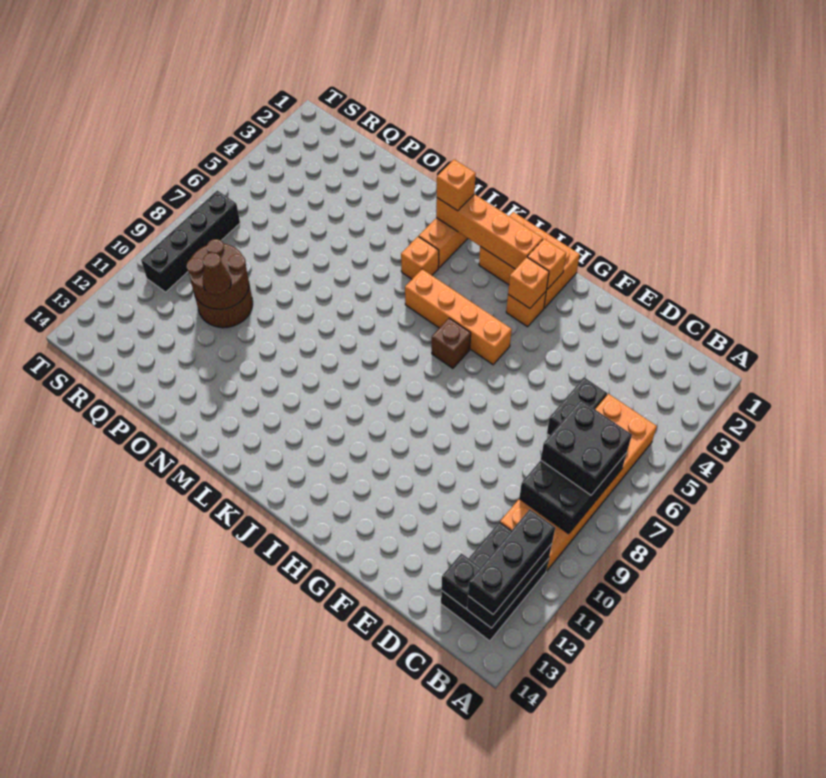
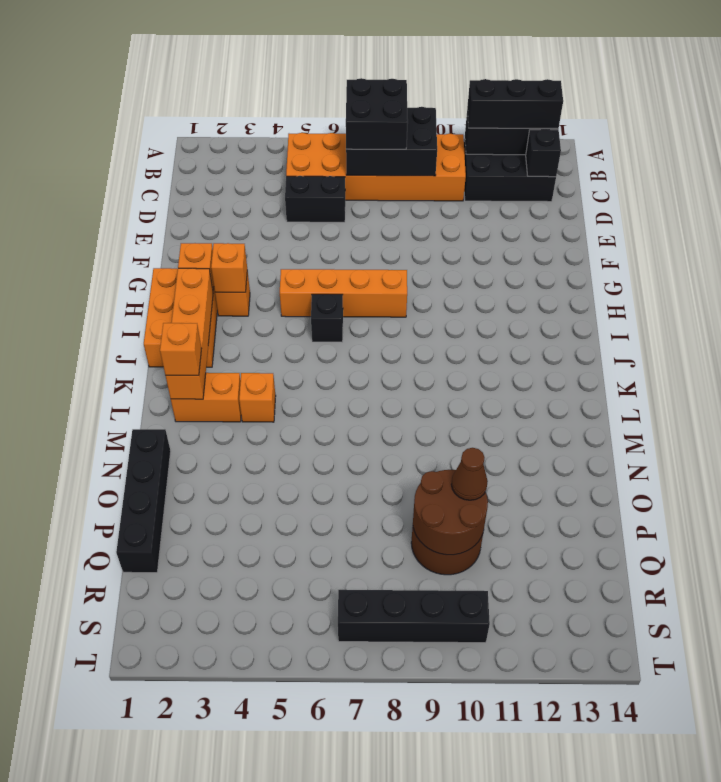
orange 1x4 brick [405,269,512,365] -> orange 1x4 brick turned to [280,269,407,317]
brown 1x1 brick [432,318,471,368] -> black 1x1 brick [311,294,343,342]
none -> black 1x4 brick [116,429,171,573]

